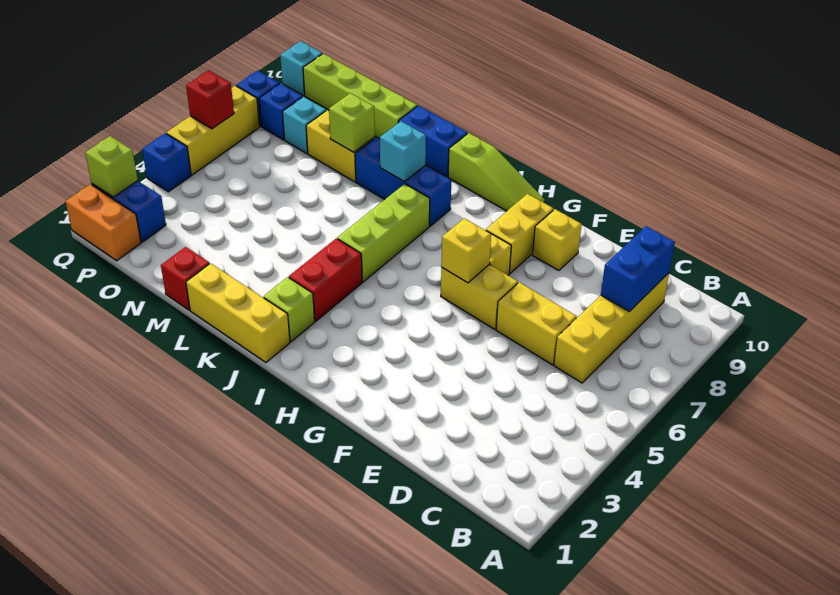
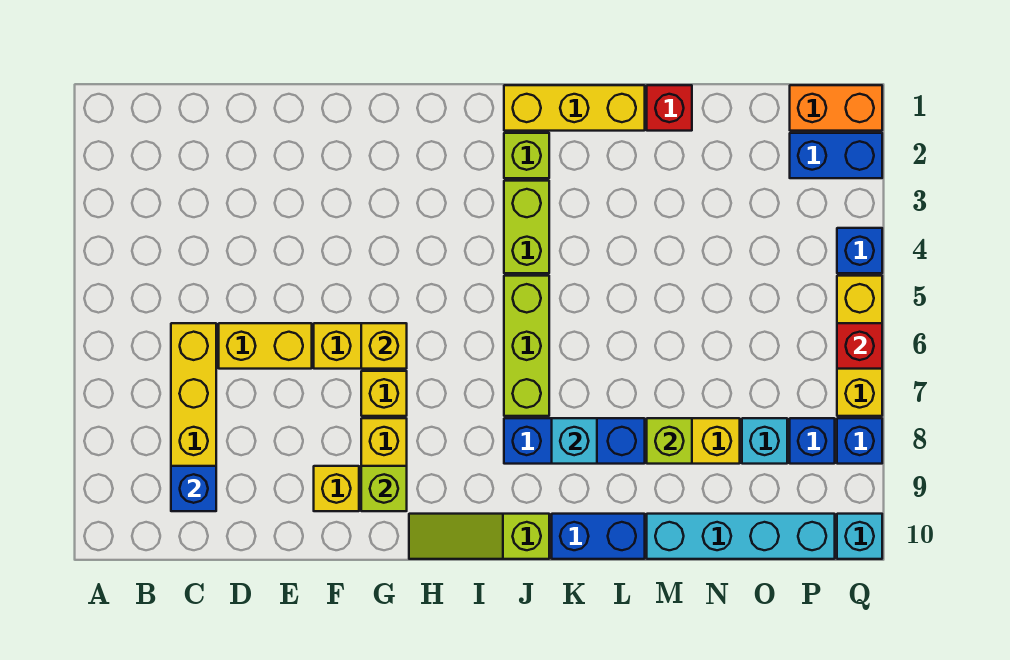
blue 1x2 brick [601,226,675,312] -> blue 1x1 brick [171,466,216,511]
red 1x2 brick [289,238,362,321] -> lime 1x2 brick [504,181,549,273]
lime 1x4 brick [303,54,417,139] -> cyan 1x4 brick [647,514,835,559]
lime 1x1 brick [85,136,138,197] -> lime 1x1 brick moved to [361,466,407,511]

